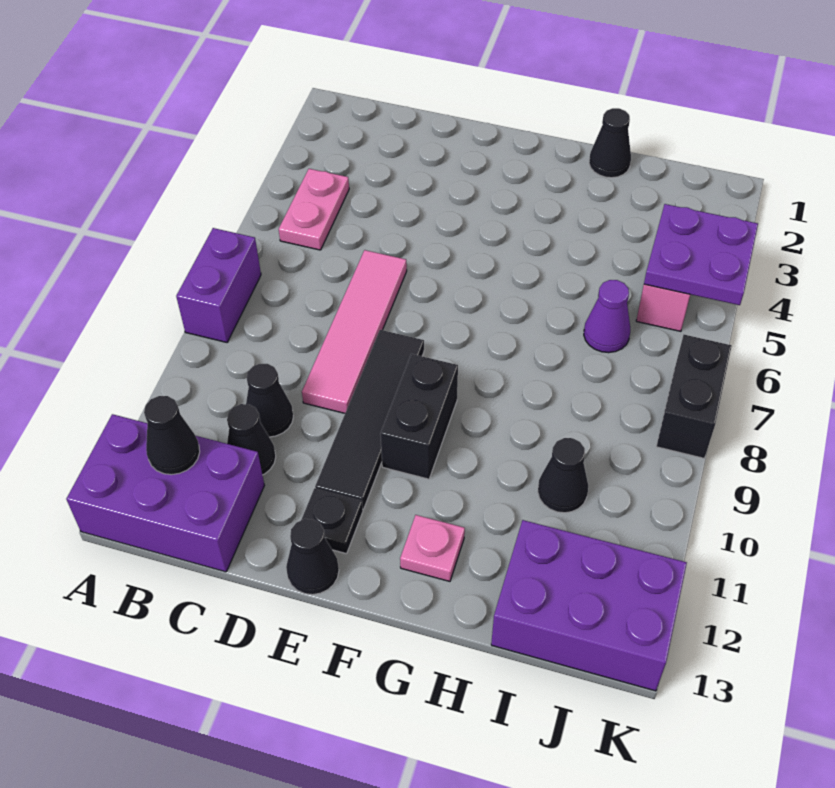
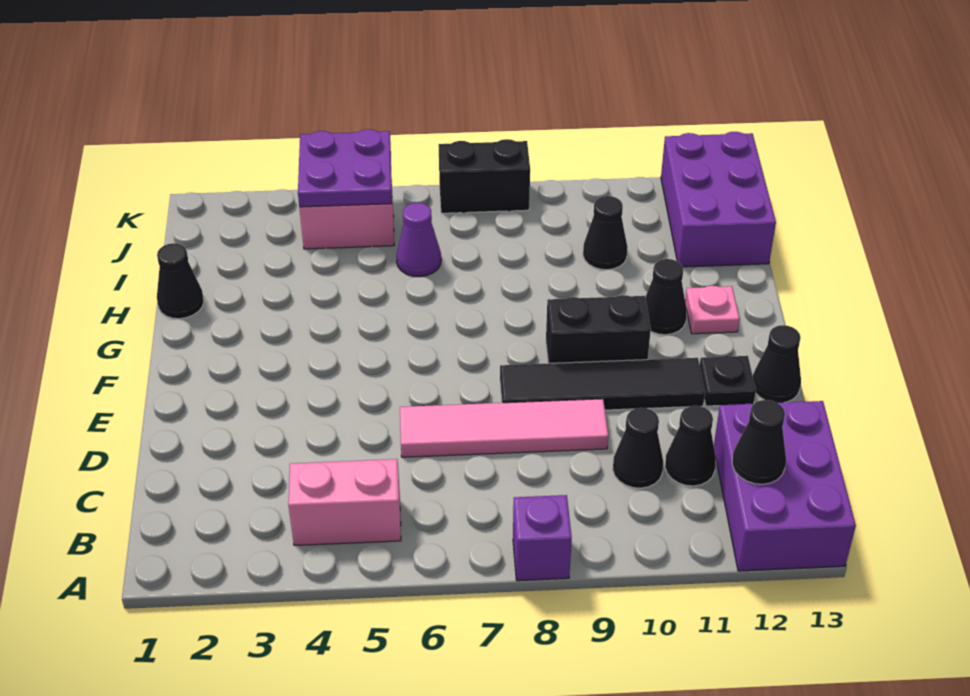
purple 1x2 brick [176,228,261,342] -> purple 1x1 brick [513,495,572,581]
pink 1x2 plate [279,169,349,250] -> pink 1x2 brick [288,459,401,545]
none -> black 1x1 cone [645,259,687,335]

